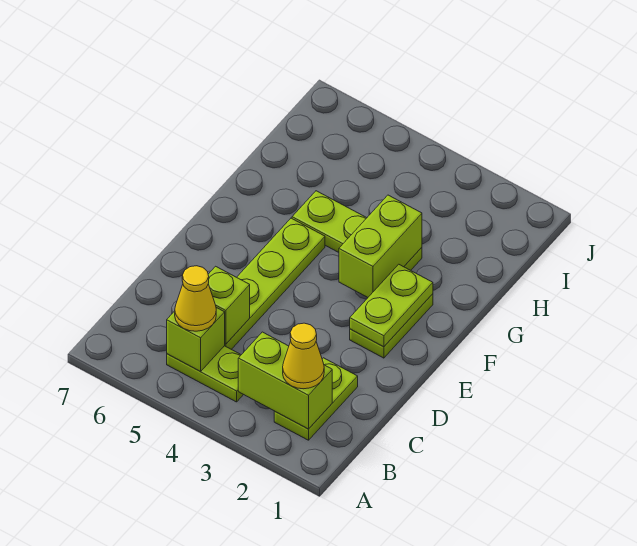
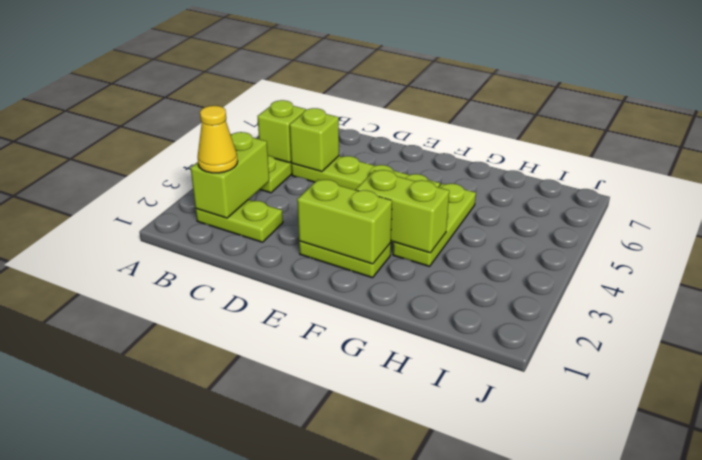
yellow 1x1 cone [175,266,216,331] -> none
lime 1x2 plate [350,264,433,347] -> lime 1x2 brick [297,180,392,264]

